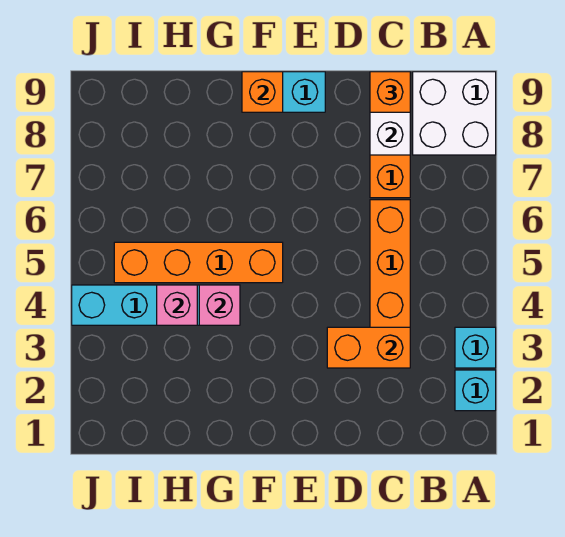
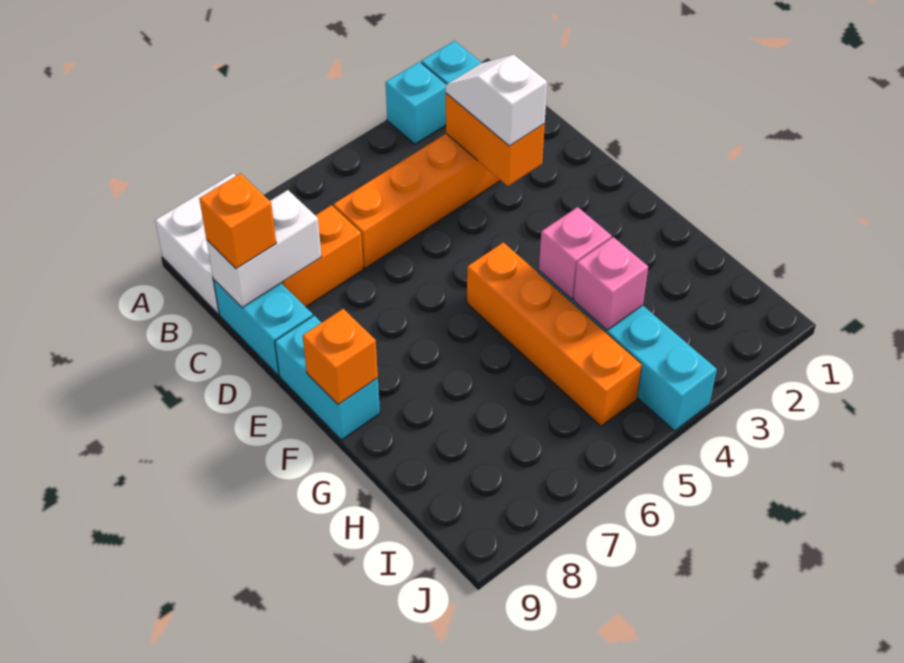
none -> white 1x2 slope [446,55,547,146]
none -> cyan 1x2 brick [213,279,313,375]

